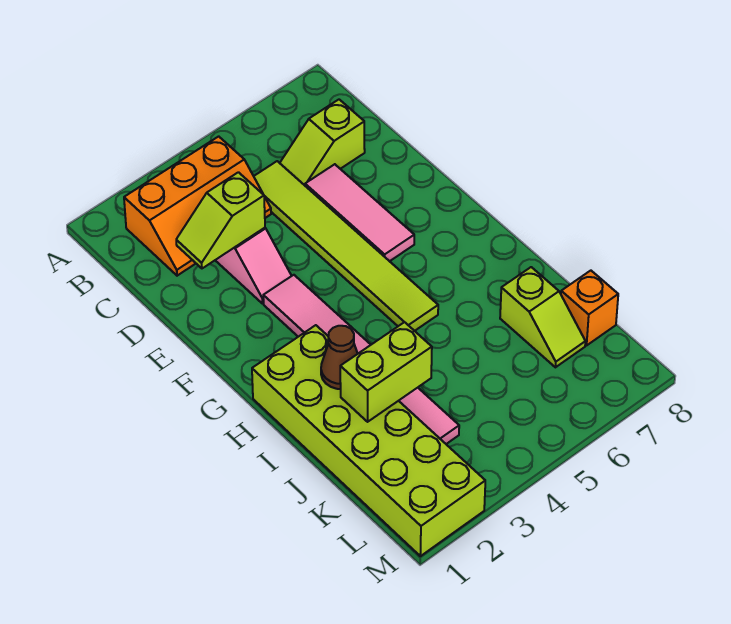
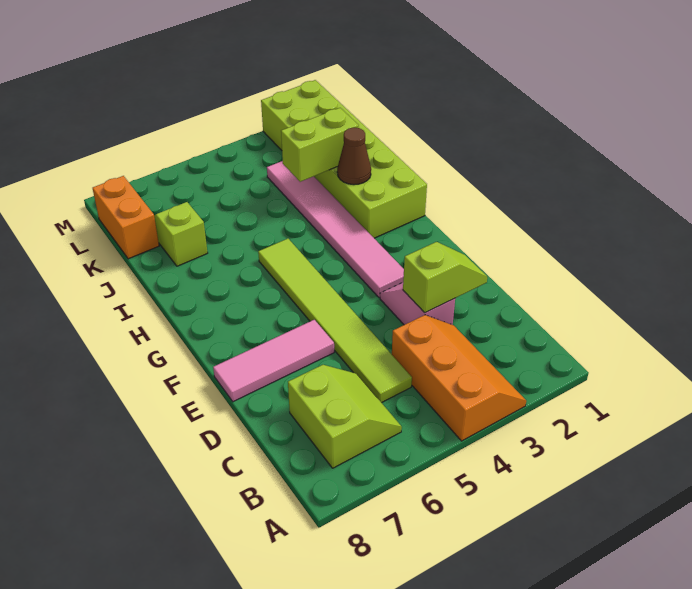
orange 2x3 slope [124,136,271,276] -> orange 2x3 slope turned to [392,315,526,441]
lime 1x2 slope [280,100,365,185] -> lime 2x2 slope [288,365,402,468]
pink 1x3 tile [305,164,414,261] -> pink 1x3 tile turned to [213,320,334,402]
orange 1x1 brick [561,271,618,345] -> orange 1x2 brick [93,176,159,259]

